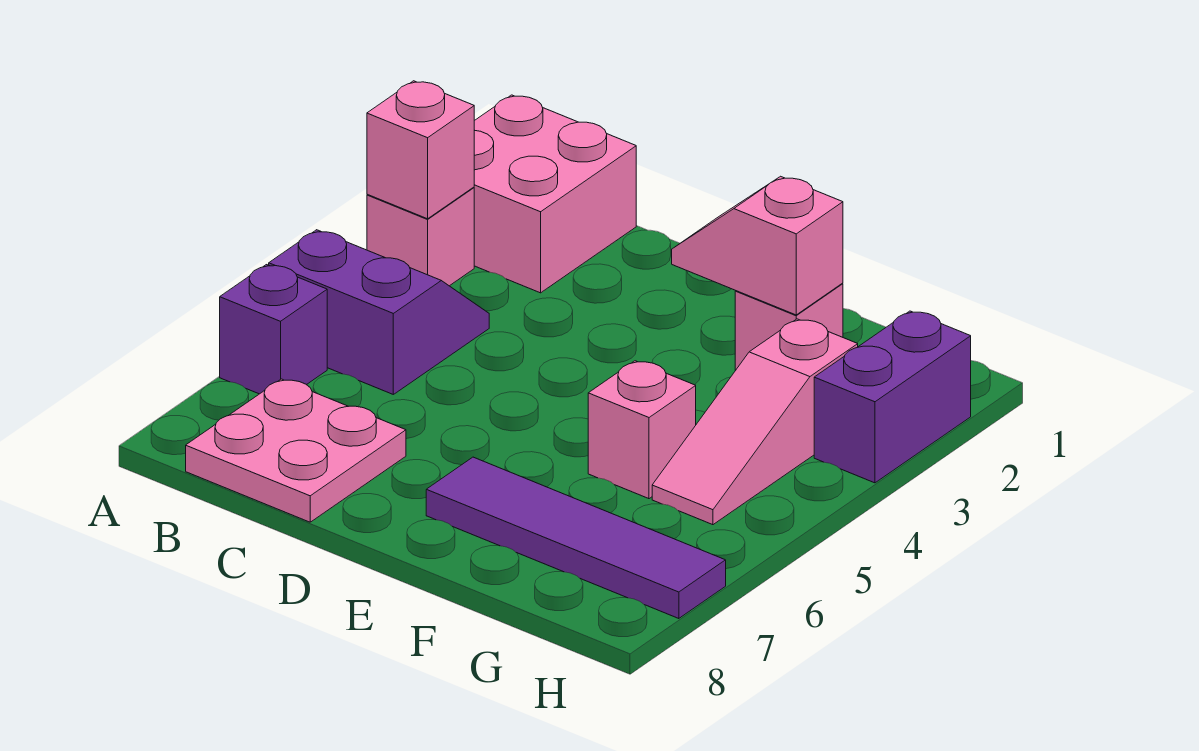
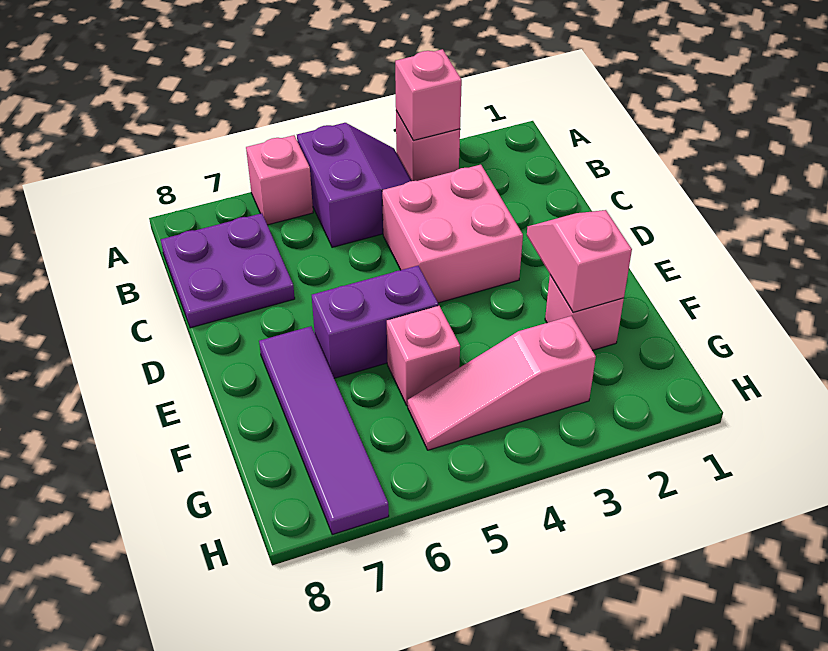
pink 2x2 brick [474,95,636,293] -> pink 2x2 brick moved to [382,165,523,303]
purple 1x1 brick [220,265,327,394] -> pink 1x1 brick [246,135,313,225]
pink 2x2 plate [186,379,406,522] -> purple 2x2 plate [161,213,295,328]
purple 1x2 brick [814,311,971,483] -> purple 1x2 brick moved to [312,266,438,378]

